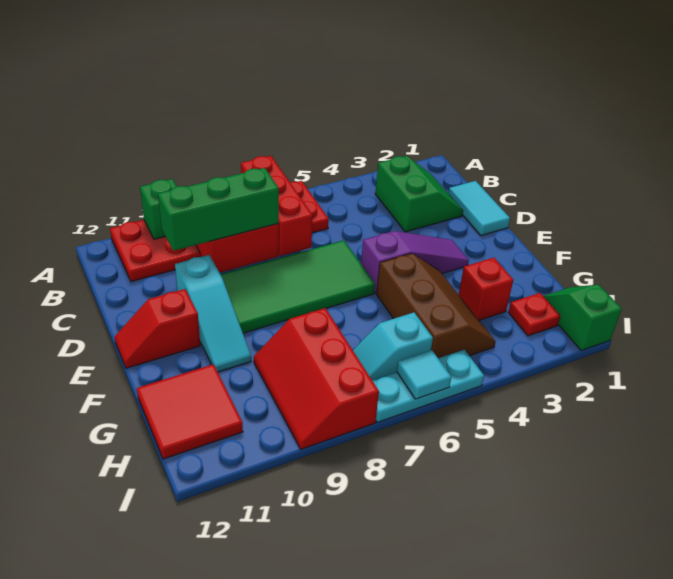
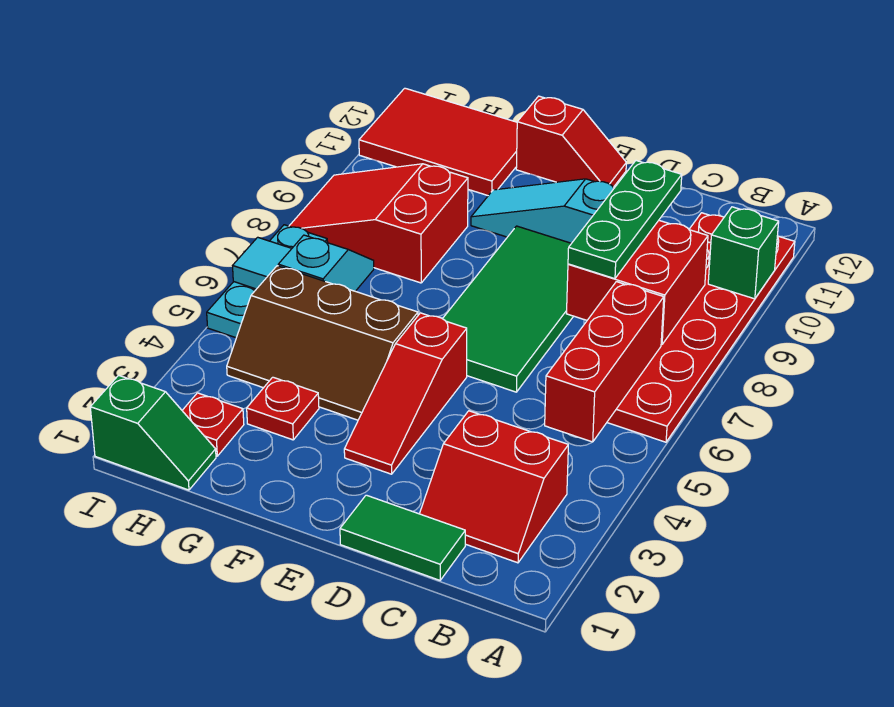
red 1x3 brick [241,156,313,256] -> red 1x3 brick turned to [545,282,664,442]
green 2x2 slope [375,156,463,232] -> red 2x2 slope [420,411,568,563]
cyan 1x2 tile [448,181,510,236] -> green 1x2 tile [340,495,465,580]
green 1x3 brick [158,168,279,251] -> green 1x3 plate [568,161,682,279]
purple 1x3 slope [361,231,469,293] -> red 1x3 slope [344,313,467,474]
red 1x2 slope [115,289,200,368] -> red 1x2 slope turned to [516,96,626,187]
red 1x1 brick [459,258,513,320] -> red 1x1 plate [247,377,319,440]
red 2x3 slope [254,308,379,449] -> red 2x3 slope turned to [290,164,468,283]
red 2x2 tile [137,364,243,459] -> red 2x3 tile [359,88,517,195]

